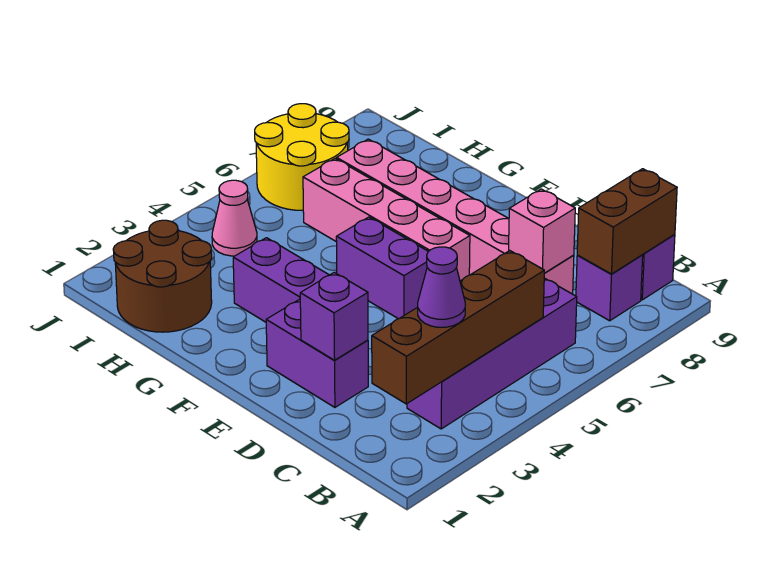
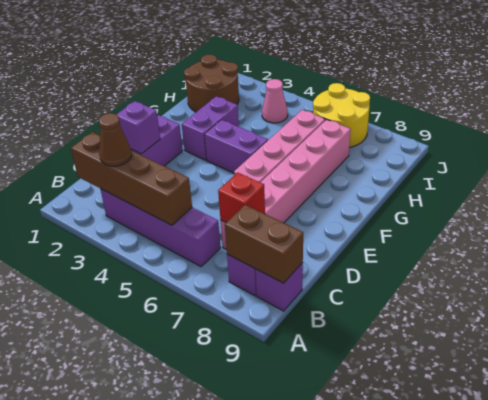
purple 1x1 cone [418,247,465,327] -> brown 1x1 cone [99,113,132,166]
pink 1x1 brick [509,189,575,273] -> red 1x1 brick [218,173,265,222]
purple 1x2 brick [336,217,429,319] -> purple 1x2 brick turned to [204,120,268,173]

